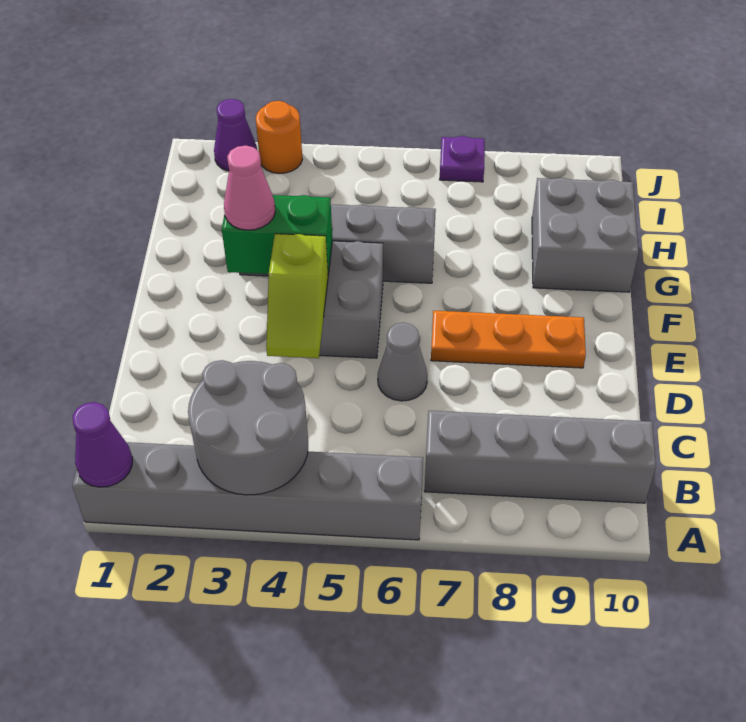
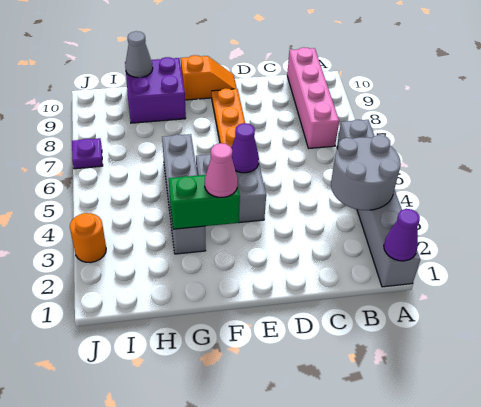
grey 1x4 brick [424,411,656,503] -> pink 1x4 brick [287,47,339,148]
lime 1x2 slope [266,234,328,358] -> none
grey 1x1 cone [378,323,427,401] -> grey 1x1 cone moved to [125,31,153,78]
none -> orange 1x2 slope [181,55,237,100]
green 1x2 brick [222,195,332,274] -> green 1x2 brick turned to [169,175,240,229]
grey 2x2 brick [532,178,639,292] -> purple 2x2 brick [125,57,186,123]
purple 1x1 cone [214,99,257,171] -> purple 1x1 cone moved to [232,123,259,173]

